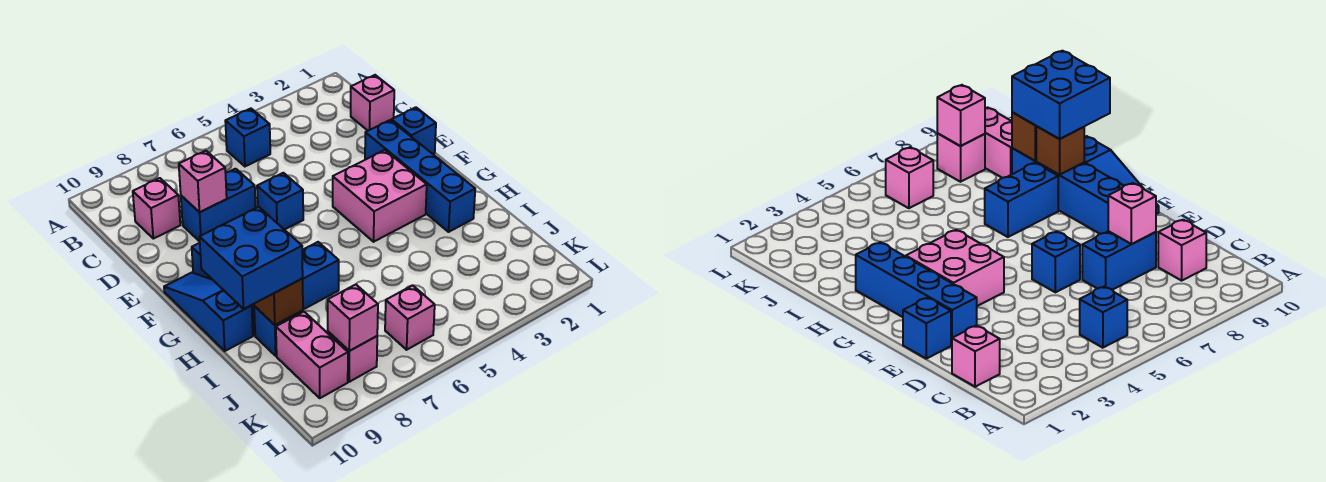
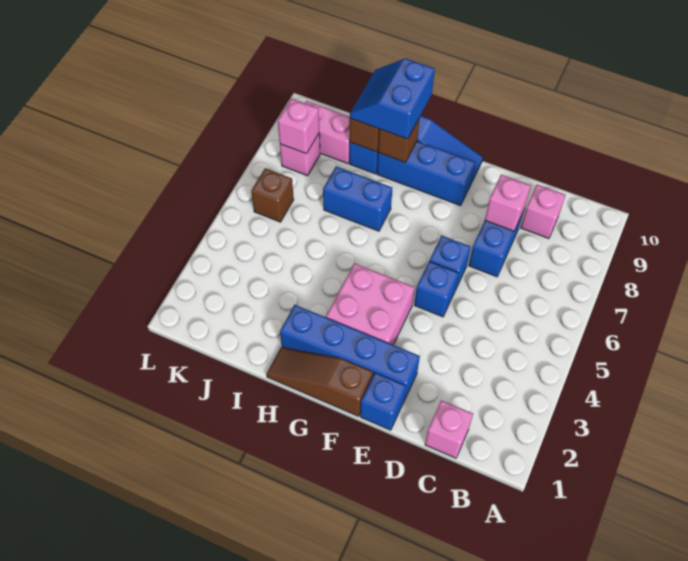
blue 1x1 brick [225,109,270,166] -> blue 1x1 brick moved to [414,261,458,317]
none -> brown 1x3 slope [266,347,373,416]
blue 1x2 brick [302,242,339,309] -> blue 1x2 brick turned to [323,167,392,231]
blue 2x2 brick [200,207,303,309] -> blue 2x2 slope [350,58,435,139]
pink 1x1 brick [385,285,435,350] -> brown 1x1 brick [251,168,294,222]

